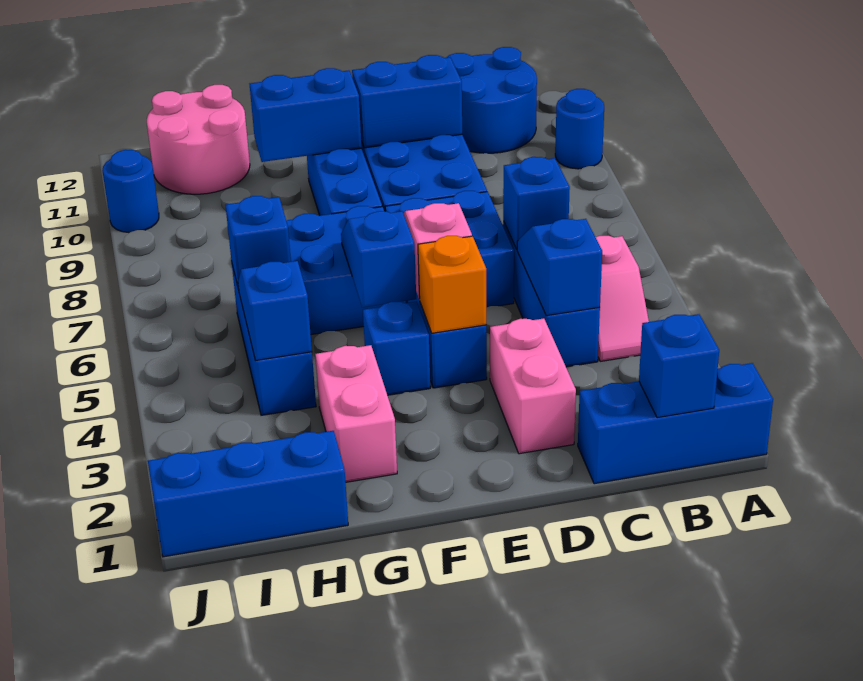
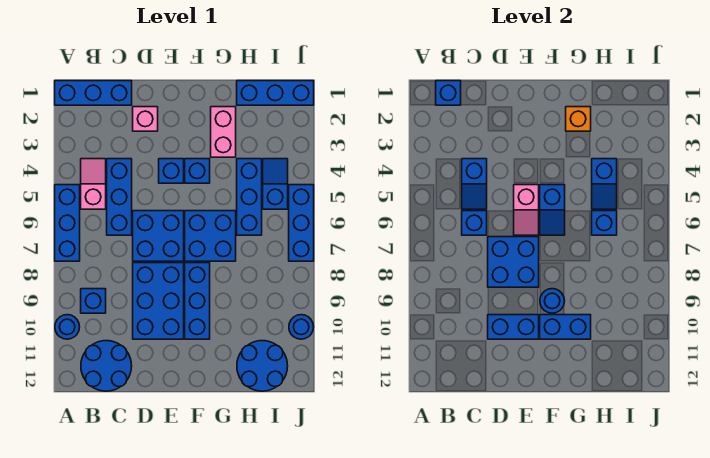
none -> blue 1x3 brick [55,185,80,261]
none -> blue 1x1 brick [81,289,106,313]
pink 1x2 brick [490,318,576,454] -> pink 1x1 brick [133,107,158,131]
none -> blue 2x2 brick [488,237,539,287]
orange 1x1 brick [418,236,486,333] -> orange 1x1 brick moved to [566,107,591,131]
none -> blue 1x1 round brick [540,289,565,313]
pink 2x2 round brick [147,85,250,194] -> blue 2x2 round brick [237,341,288,391]
none -> blue 1x2 slope [263,159,288,209]
none -> blue 1x3 brick [289,185,314,261]

